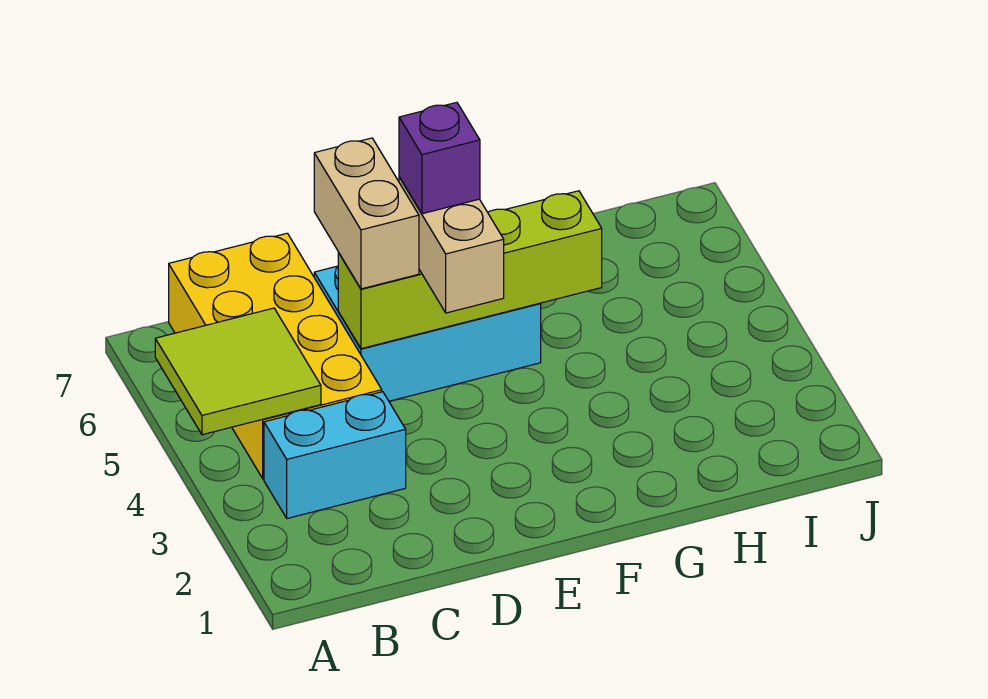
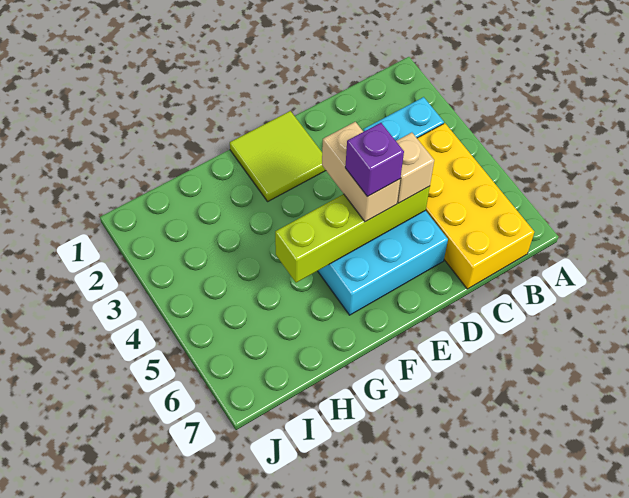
lime 2x2 tile [155,308,321,435] -> lime 2x2 tile moved to [230,111,326,201]
tan 1x2 brick [314,138,419,289] -> tan 1x1 brick [396,133,434,203]

